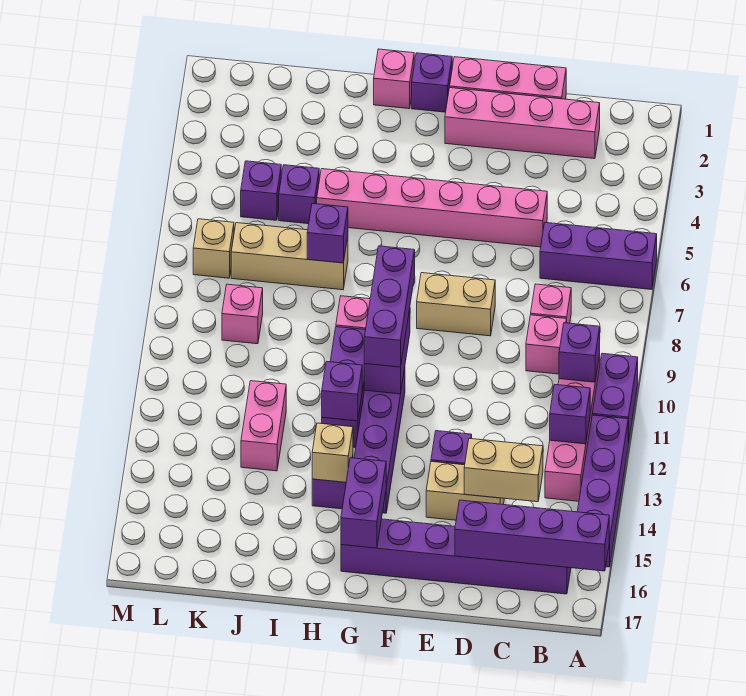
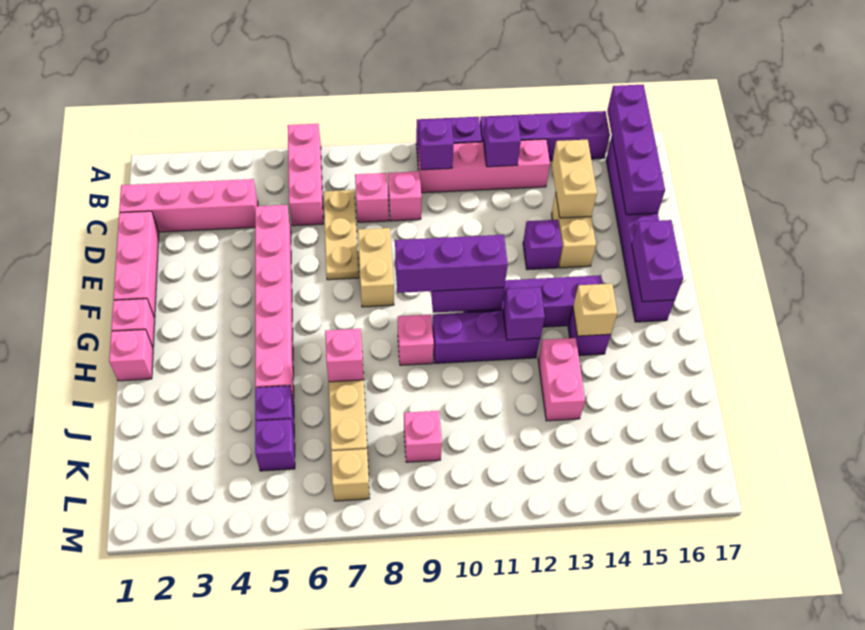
purple 1x3 brick [540,223,657,290] -> pink 1x3 brick [288,124,323,226]
pink 1x4 brick [445,88,600,159] -> pink 1x4 brick turned to [119,179,258,232]
none -> tan 1x3 plate [323,190,359,280]
purple 1x1 brick [412,53,452,112] -> pink 1x1 brick [111,299,155,347]
purple 1x2 brick [341,458,386,548] -> purple 1x2 brick turned to [632,220,683,302]
purple 1x1 brick [307,203,348,263] -> pink 1x1 brick [325,329,364,382]
pink 1x2 brick [241,381,286,471] -> pink 1x2 brick turned to [538,338,585,421]

